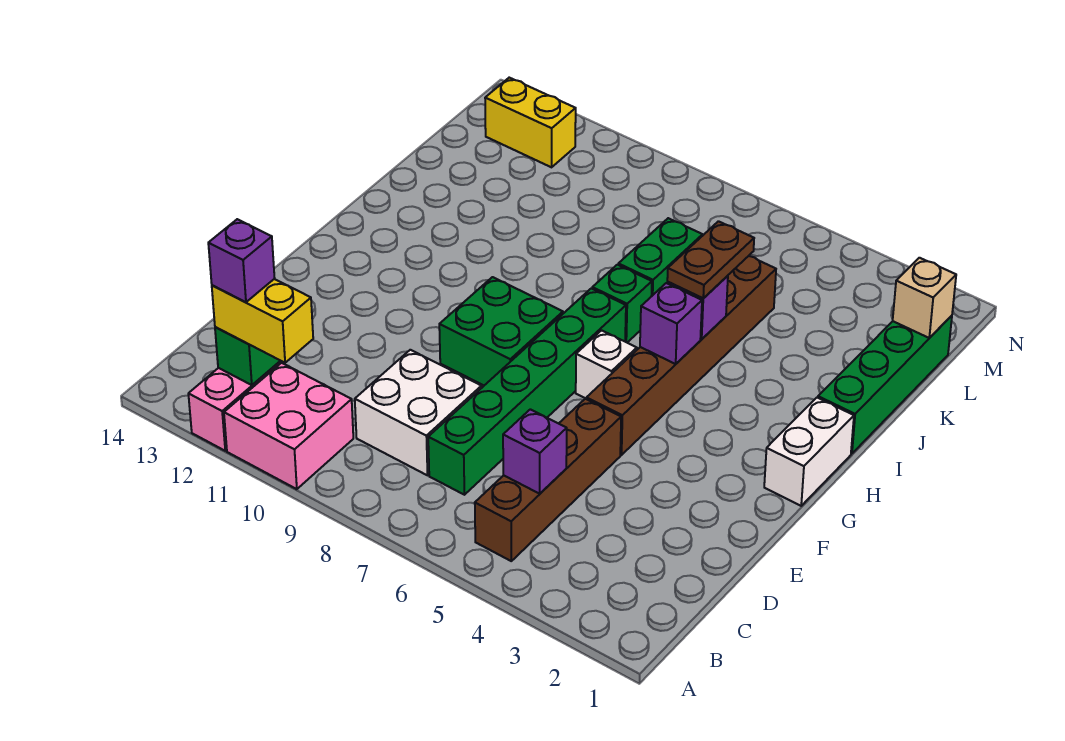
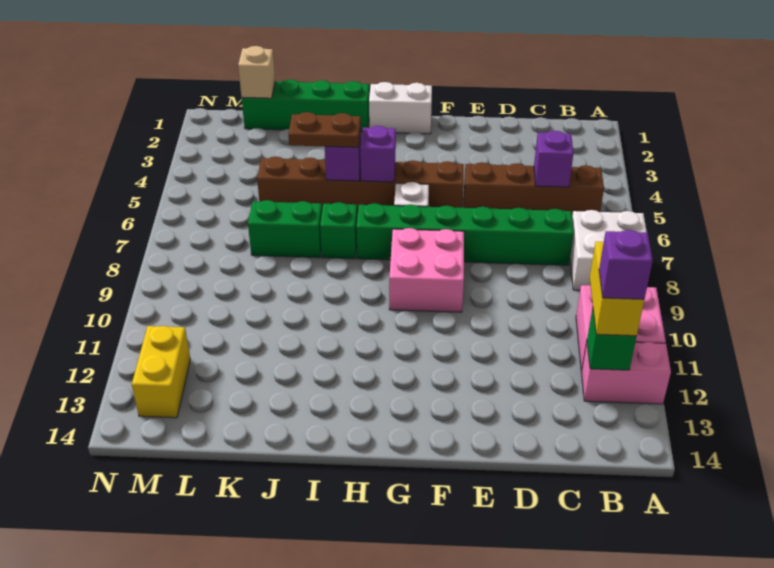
white 2x2 brick [355,350,482,475] -> white 2x2 brick moved to [570,210,647,290]
green 2x2 brick [439,277,563,385] -> pink 2x2 brick [389,228,464,312]

